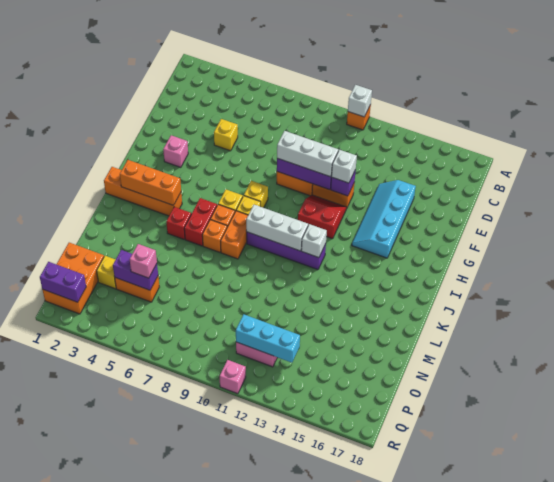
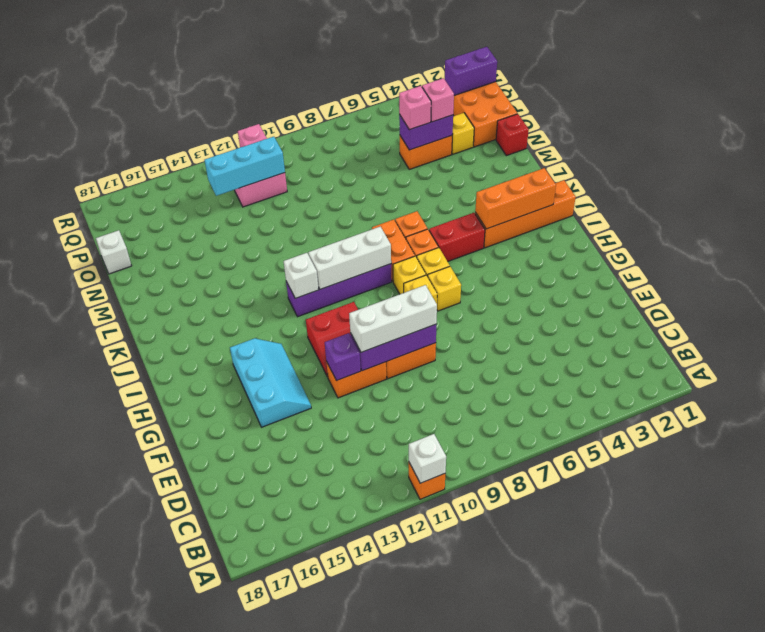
yellow 1x1 brick [214,119,238,151] -> yellow 1x1 brick moved to [428,267,461,311]
cyan 2x4 slope [352,180,416,258] -> cyan 2x3 slope [230,338,311,427]
white 1x1 brick [332,150,357,183] -> white 1x1 brick moved to [96,230,132,274]
pink 1x1 brick [163,135,188,167] -> pink 1x1 brick moved to [422,78,454,122]
red 1x2 brick [184,198,217,246] -> red 1x2 brick turned to [429,213,485,262]
red 1x1 brick [166,207,191,239] -> red 1x1 brick moved to [496,114,529,156]

